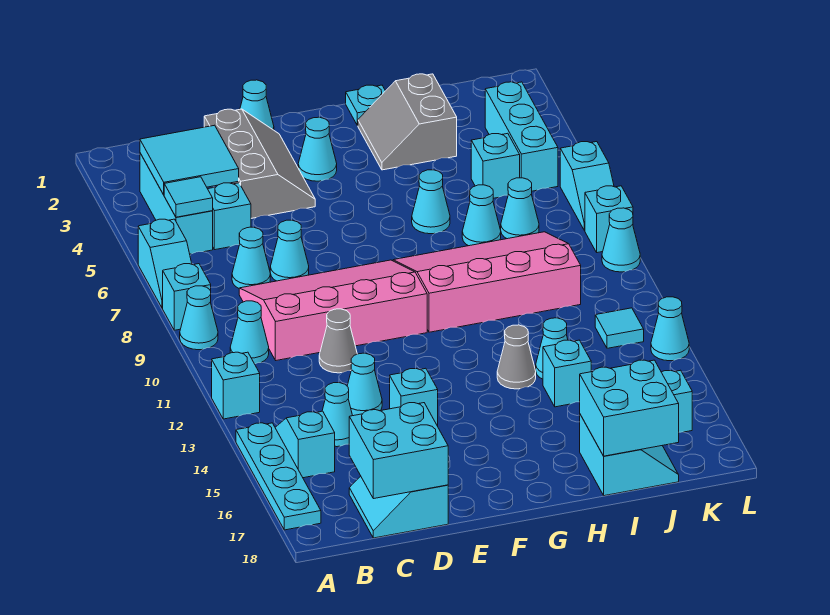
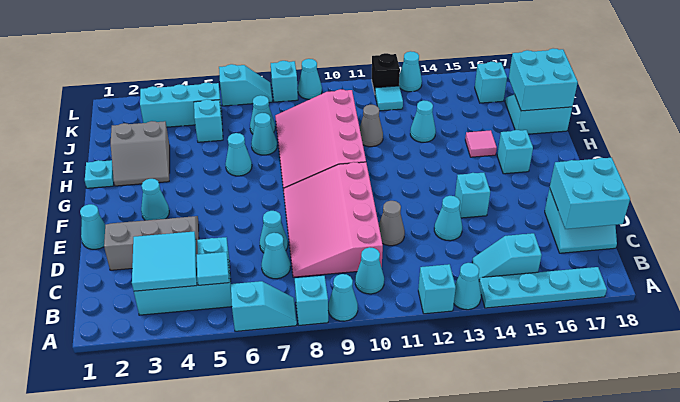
cyan 1x1 cone [322,383,353,447] -> cyan 1x1 cone moved to [454,263,481,310]
grey 1x1 cone [497,325,536,389] -> grey 1x1 cone moved to [360,105,383,147]
none -> pink 1x1 tile [465,130,497,157]
cyan 1x1 brick [543,340,591,407] -> cyan 1x1 brick moved to [497,130,533,174]
none -> black 1x1 brick [372,53,400,93]

